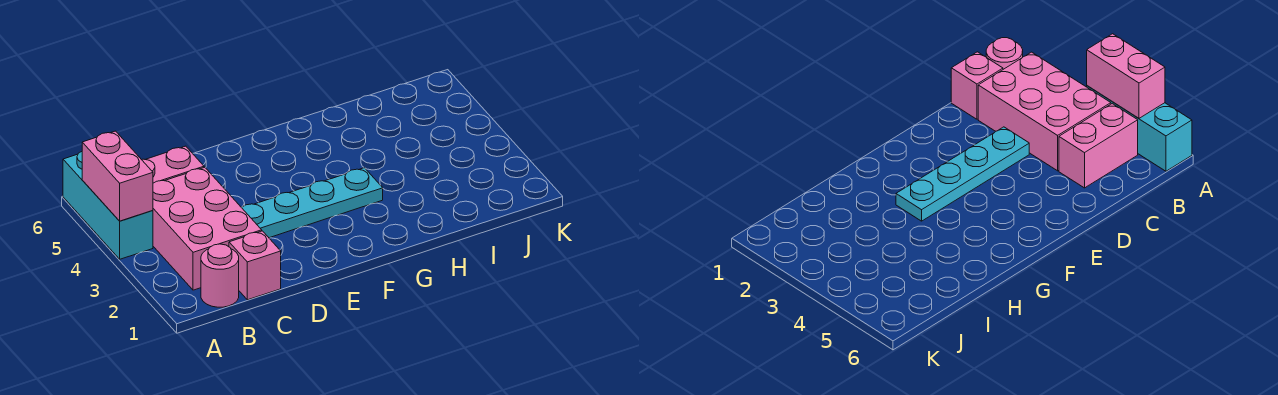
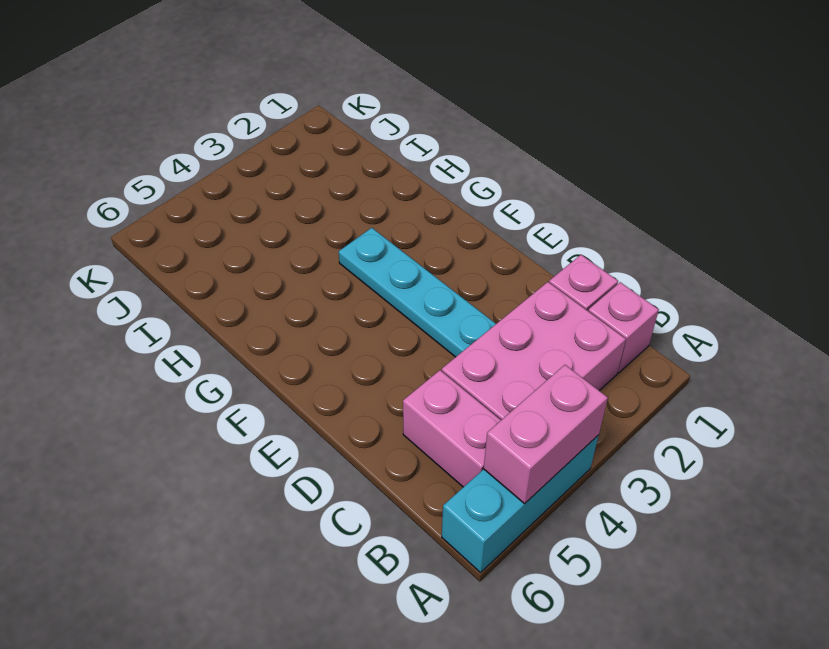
pink 1x1 round brick [201,244,239,307] -> pink 1x1 brick [588,282,659,373]

